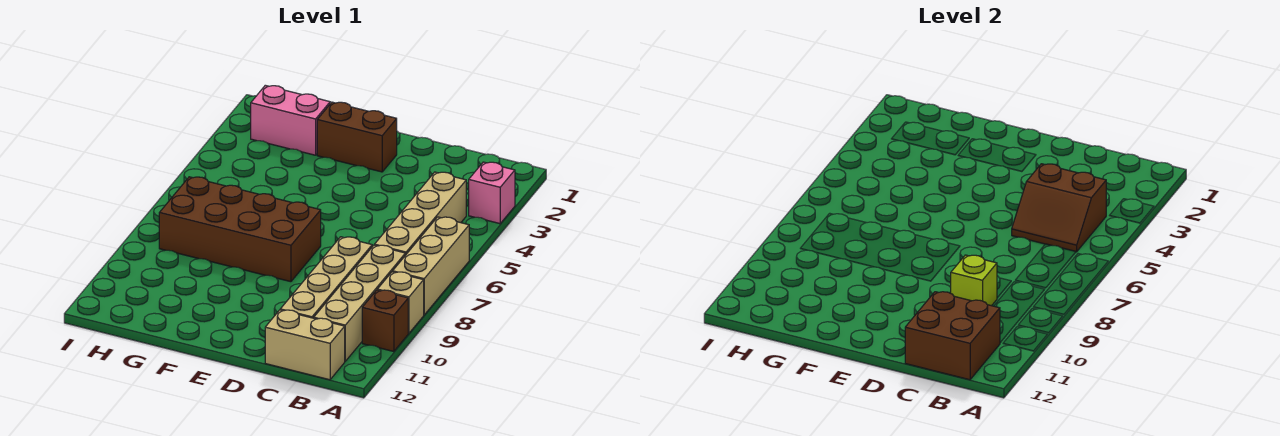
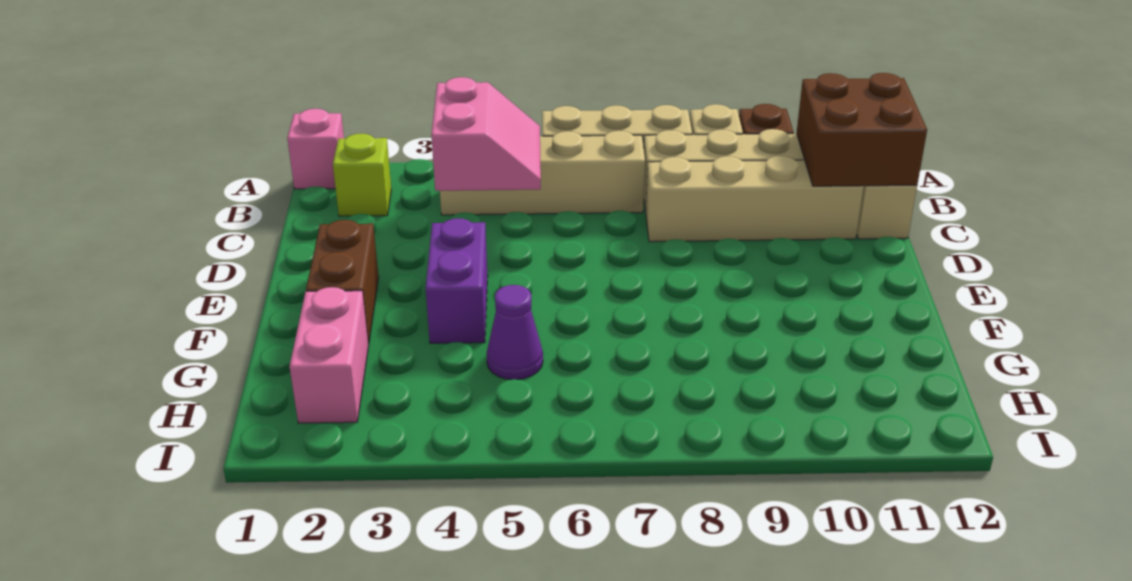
pink 1x1 brick [469,162,515,224] -> pink 1x1 brick moved to [287,109,344,189]
brown 2x2 slope [1012,164,1106,252] -> pink 2x2 slope [431,77,541,191]
lime 1x1 brick [951,255,997,306] -> lime 1x1 brick moved to [333,134,391,216]
none -> purple 1x2 brick [426,218,488,343]
brown 2x4 brick [159,177,321,282] -> none
none -> purple 1x1 cone [487,285,543,380]

